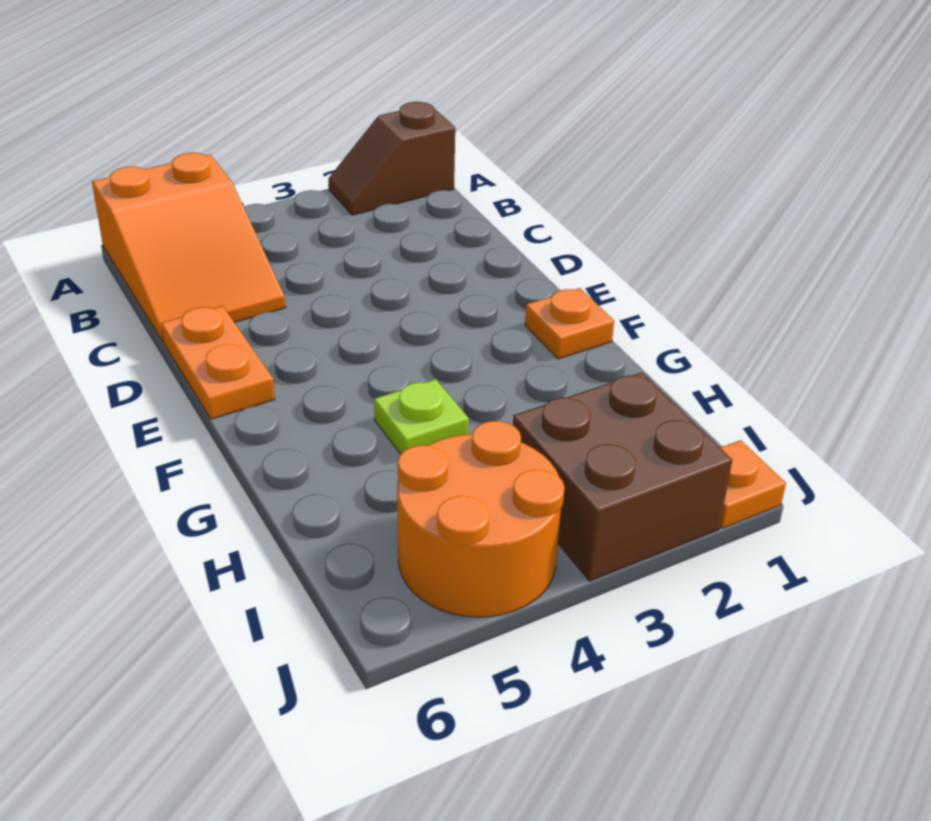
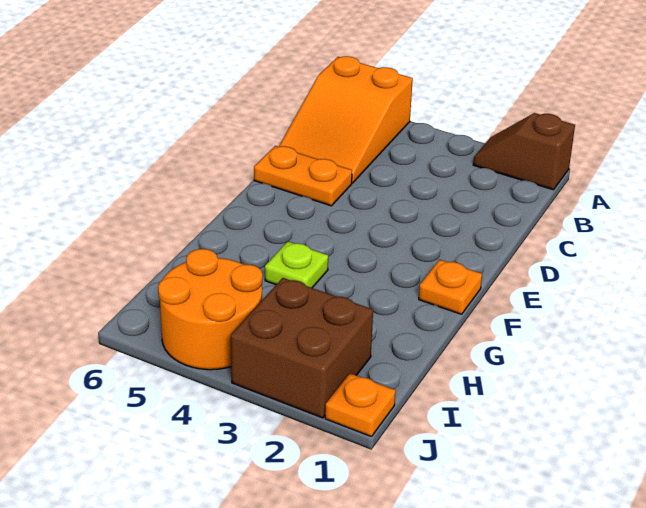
orange 1x2 plate [161,306,275,419] -> orange 1x2 plate turned to [254,146,352,206]

